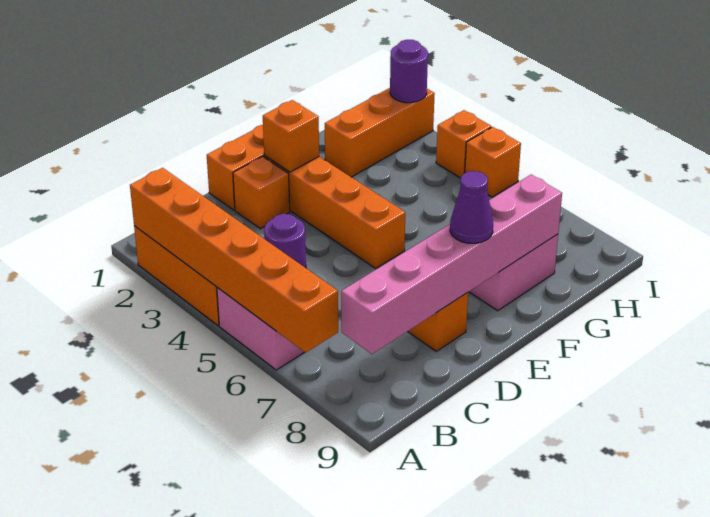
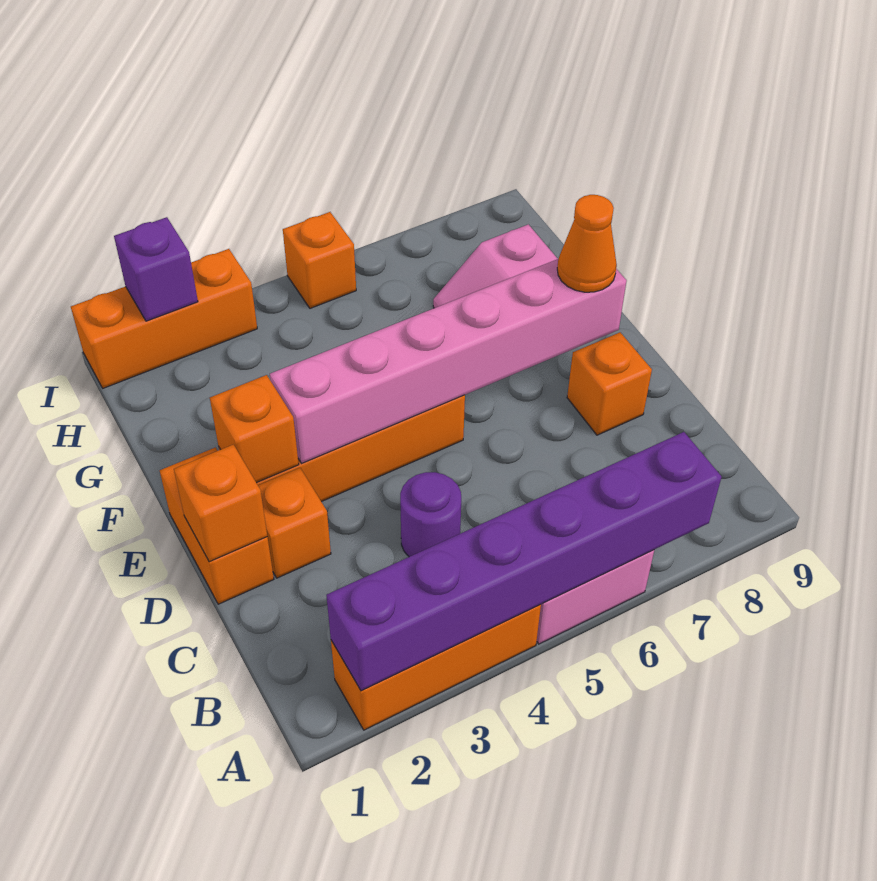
orange 1x6 brick [130,168,338,353] -> purple 1x6 brick [326,432,721,691]
pink 1x6 brick [341,175,562,354] -> pink 1x6 brick turned to [270,259,626,463]
purple 1x1 cone [450,171,493,243] -> orange 1x1 cone [557,195,617,292]
orange 1x3 brick [325,88,435,177] -> orange 1x3 brick turned to [71,249,257,388]
purple 1x1 round brick [390,40,428,103] -> purple 1x1 brick [114,217,198,321]
orange 1x1 brick [436,110,491,178] -> orange 1x1 brick moved to [174,444,267,562]

